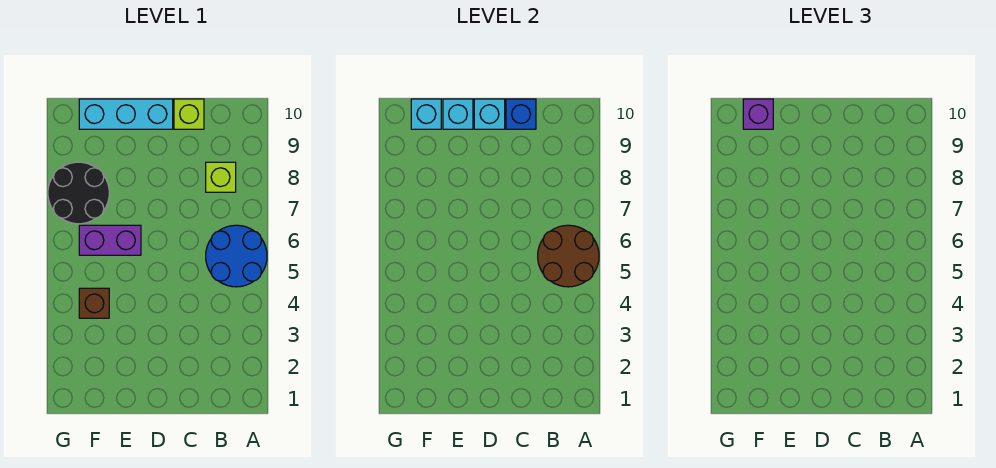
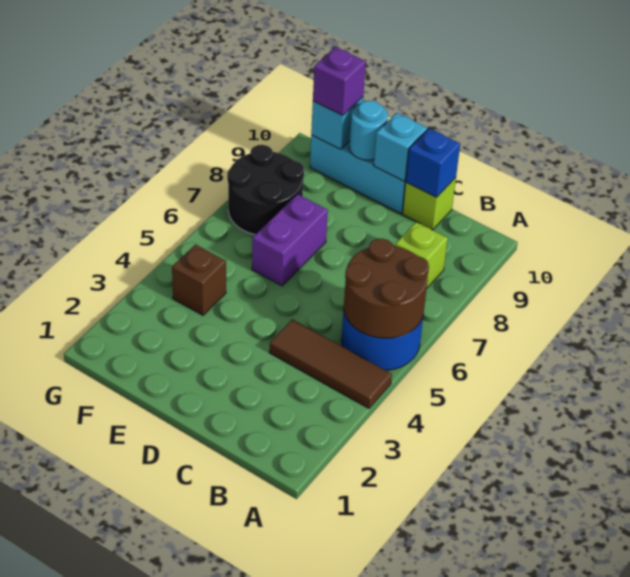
none -> brown 1x3 tile [269,319,392,408]
purple 1x2 brick [79,225,141,255] -> purple 1x2 brick turned to [252,194,328,286]
cyan 1x1 brick [443,99,473,129] -> cyan 1x1 round brick [349,101,388,160]

